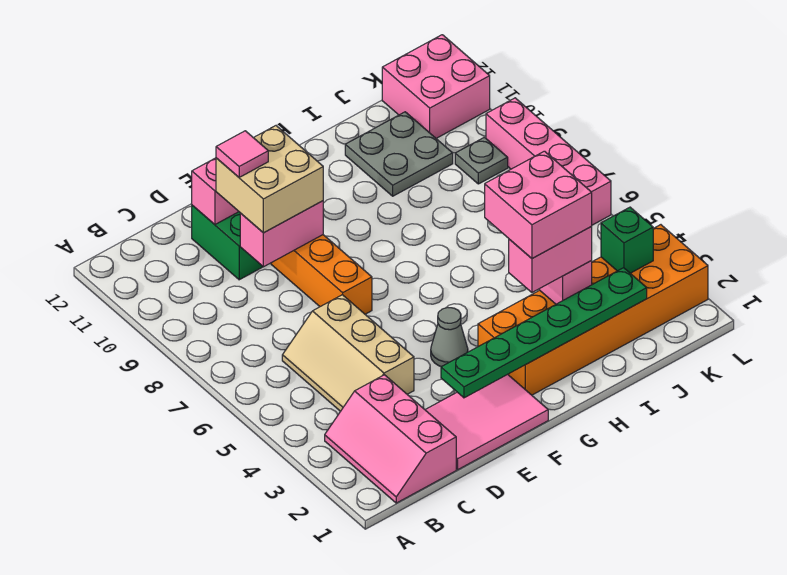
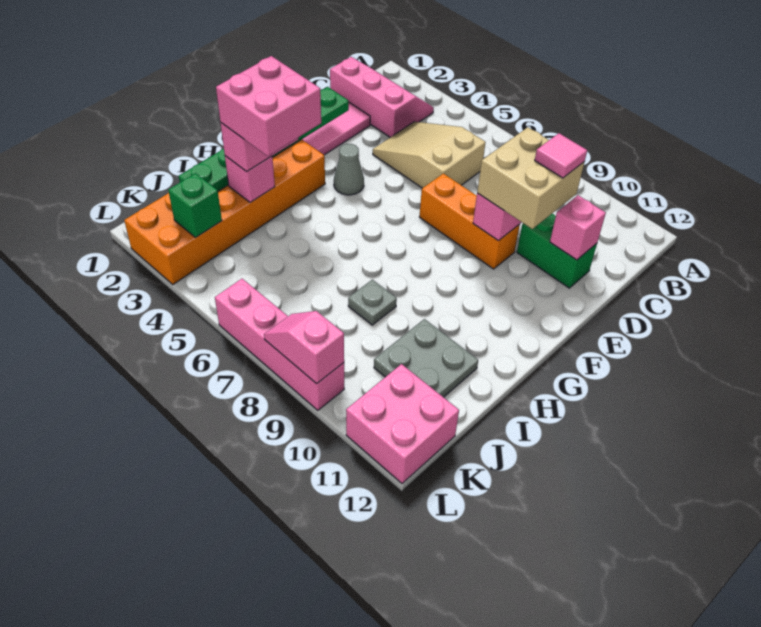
tan 2x3 slope [282,295,414,411] -> tan 2x3 slope turned to [373,122,486,188]
grey 1x1 plate [455,137,508,184] -> grey 1x1 plate moved to [348,280,397,325]
none -> pink 1x2 slope [264,311,344,384]

